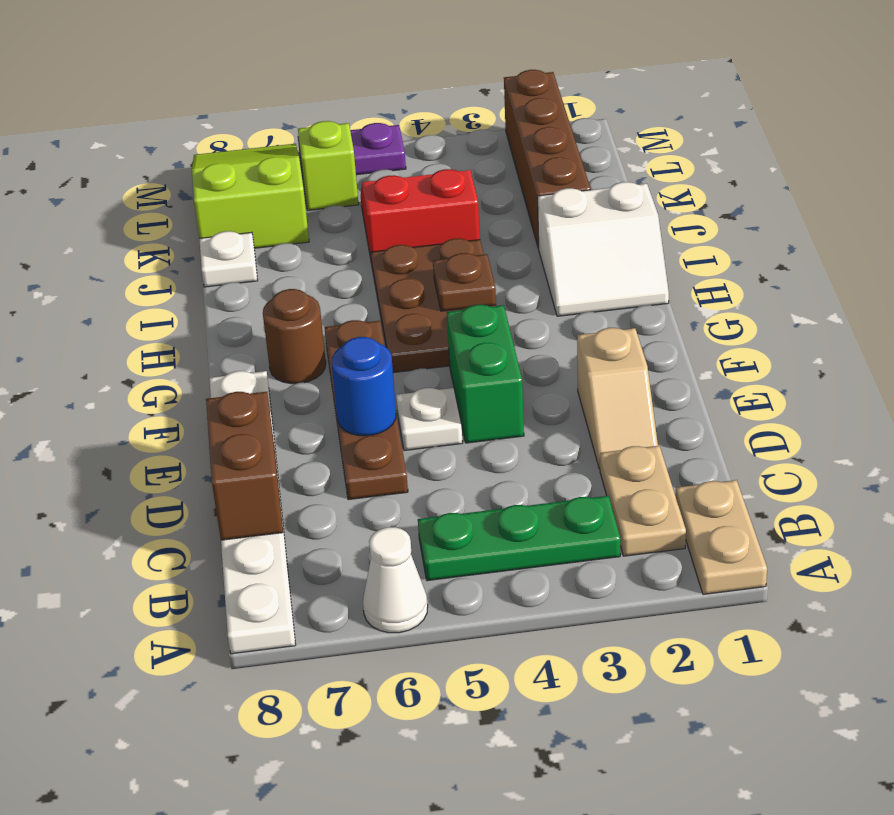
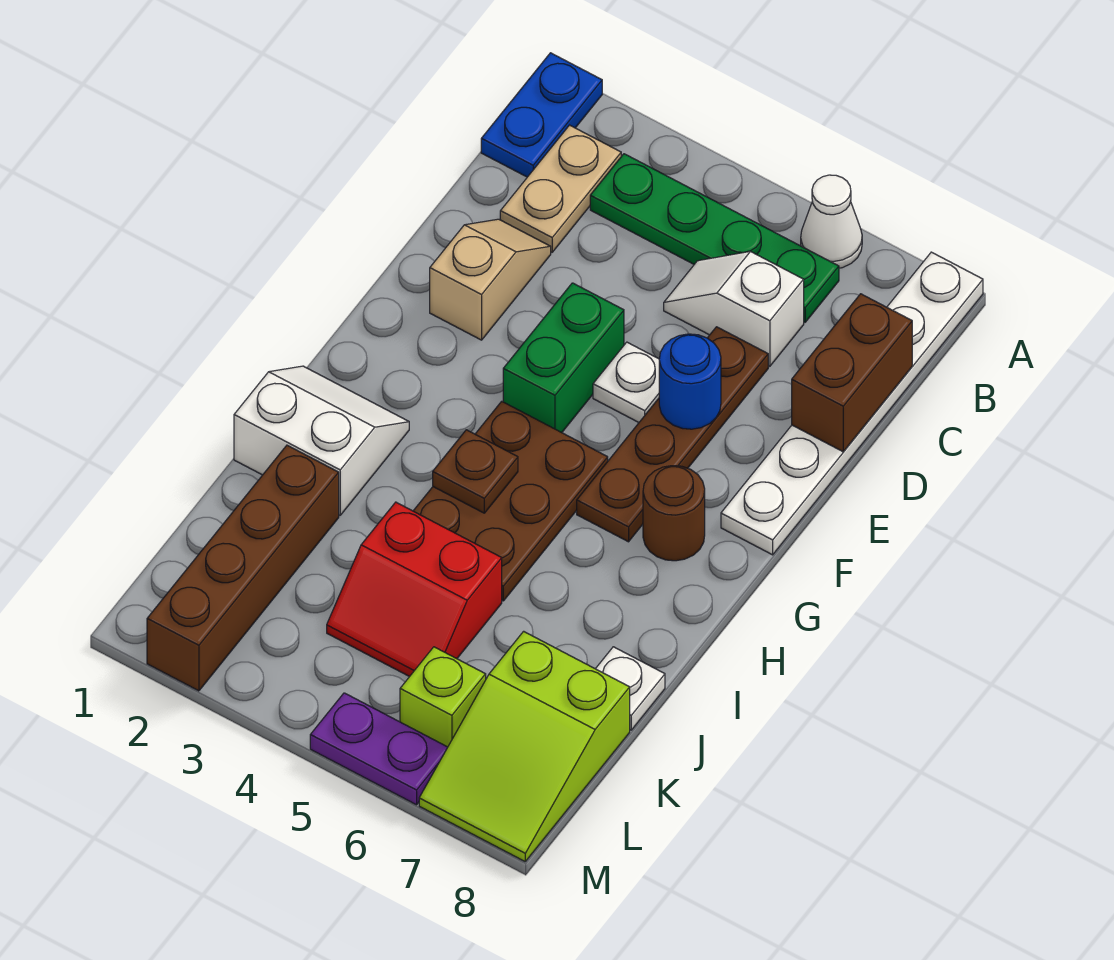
tan 1x2 plate [676,480,767,594] -> blue 1x2 plate [481,53,602,177]
green 1x3 plate [418,496,620,581] -> green 1x4 plate [590,154,839,322]
none -> white 1x2 slope [664,251,804,366]

